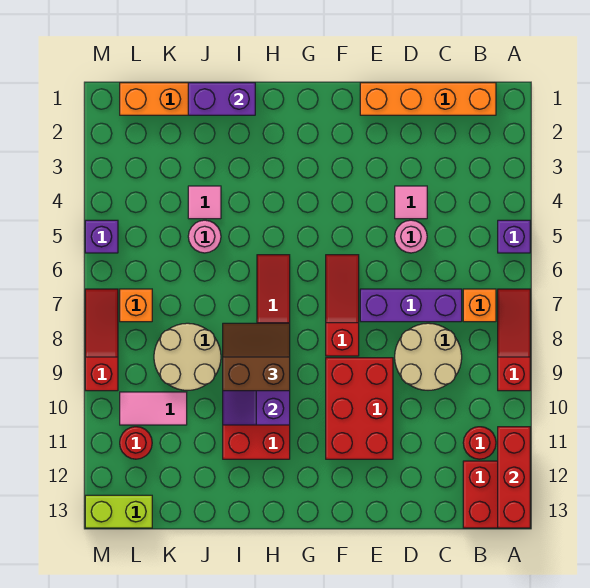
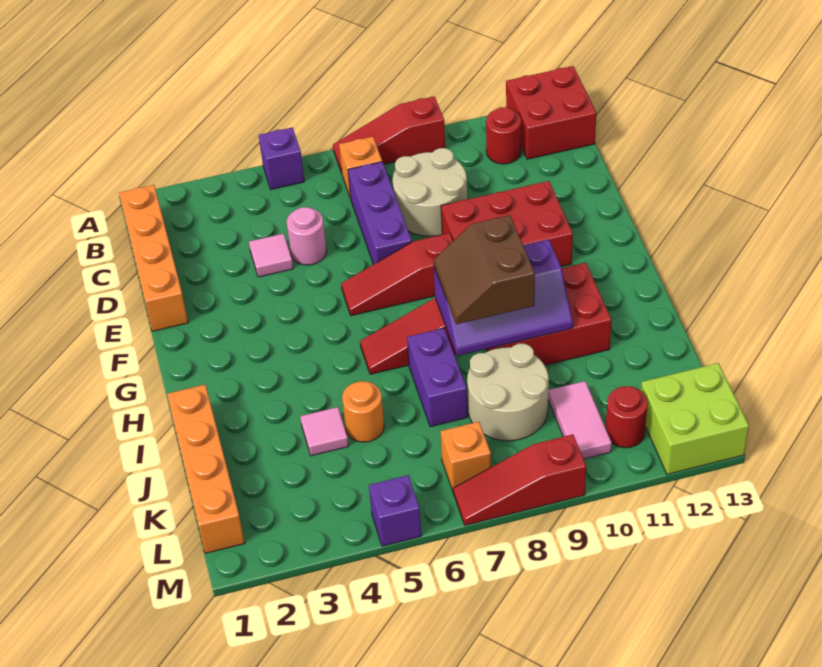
red 1x3 brick [498,427,530,528] -> none
purple 1x2 brick [188,83,255,115] -> purple 1x2 brick moved to [407,328,468,427]
pink 1x1 round brick [188,220,221,253] -> orange 1x1 round brick [342,381,384,442]
lime 1x2 brick [85,495,152,528] -> lime 2x2 brick [641,363,749,474]

